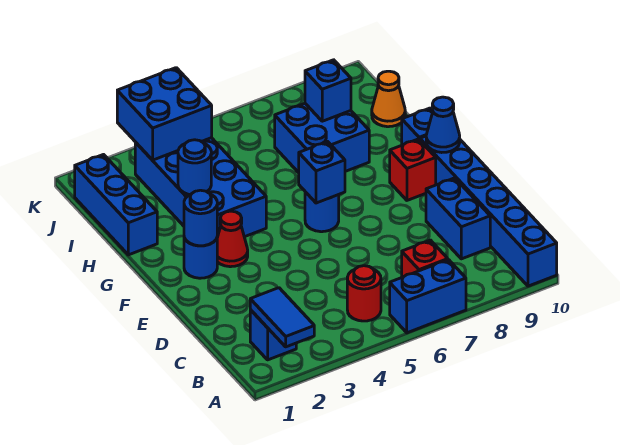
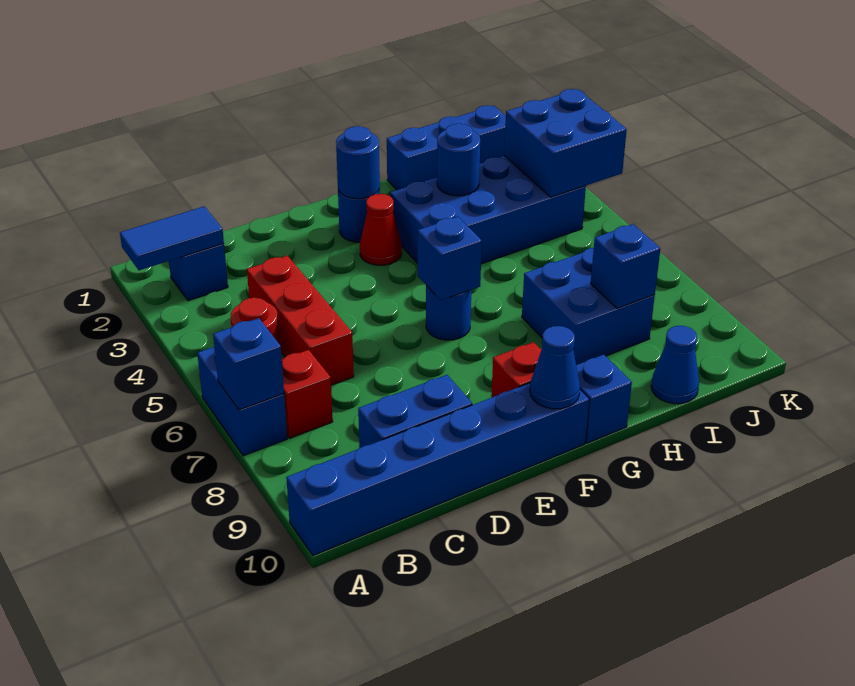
none -> blue 1x1 brick [213,318,284,410]
none -> red 1x3 brick [247,256,354,385]
orange 1x1 cone [372,71,405,127] -> blue 1x1 cone [651,326,699,404]

